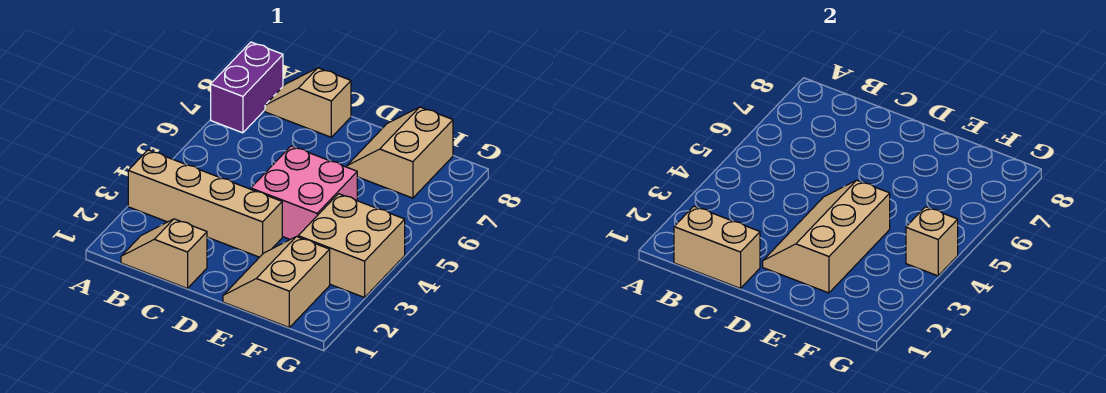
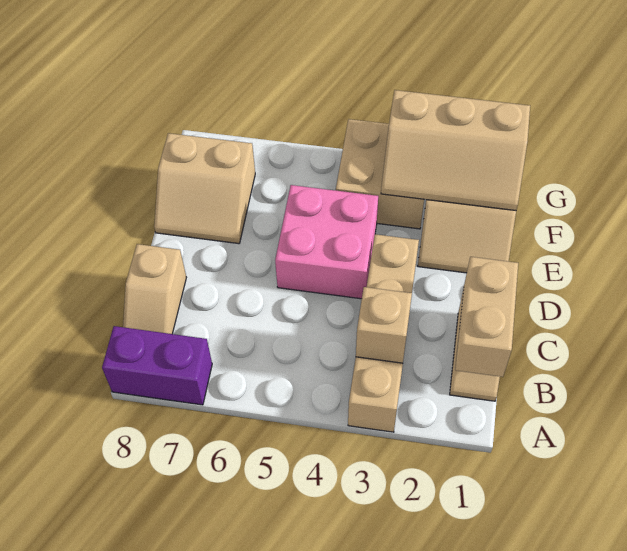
tan 2x3 slope [763,180,890,293] -> tan 2x3 slope moved to [381,90,530,210]
tan 1x1 brick [906,207,958,276] -> tan 1x1 brick moved to [356,287,412,363]

